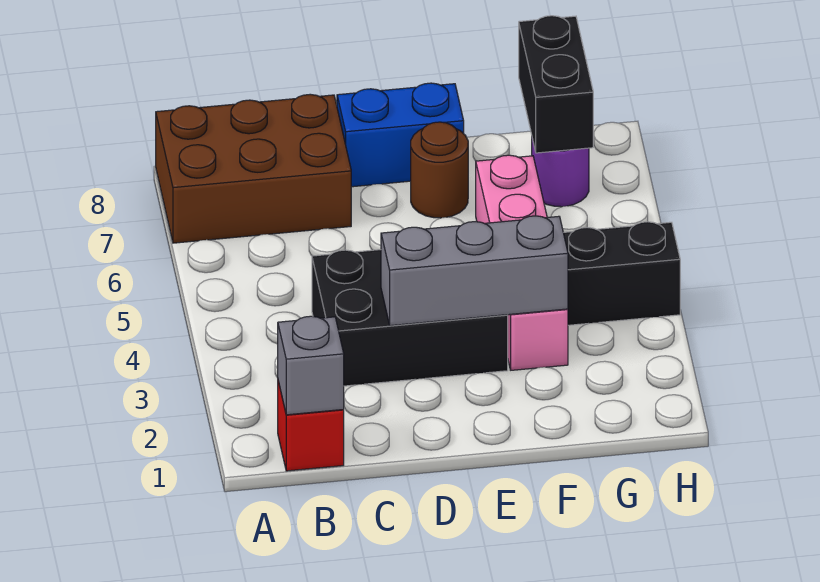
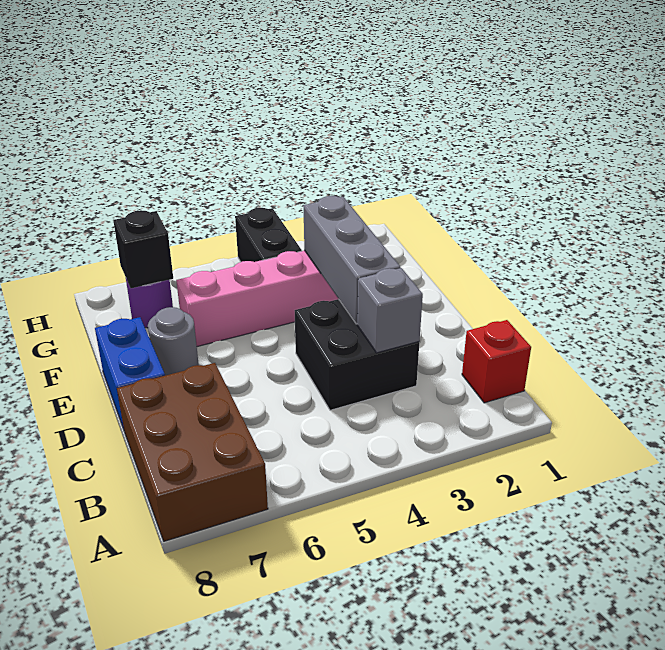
grey 1x1 brick [278,316,344,415] -> grey 1x1 brick moved to [357,268,423,353]
black 2x3 brick [312,250,508,386] -> black 2x2 brick [295,299,419,410]
brown 1x1 round brick [411,122,468,218] -> grey 1x1 round brick [148,307,199,376]
black 1x2 brick [519,16,593,153] -> black 1x1 brick [113,210,173,288]

